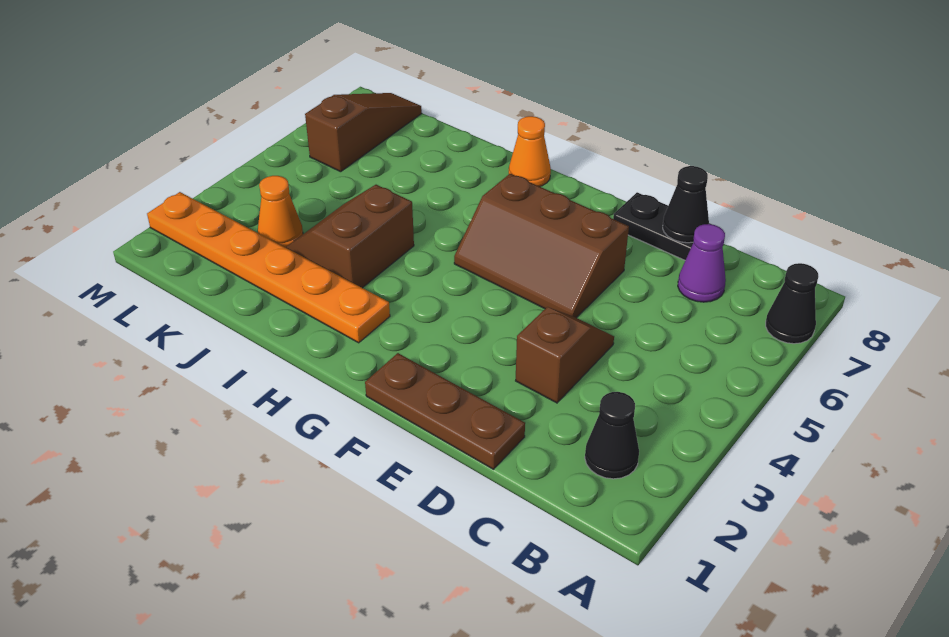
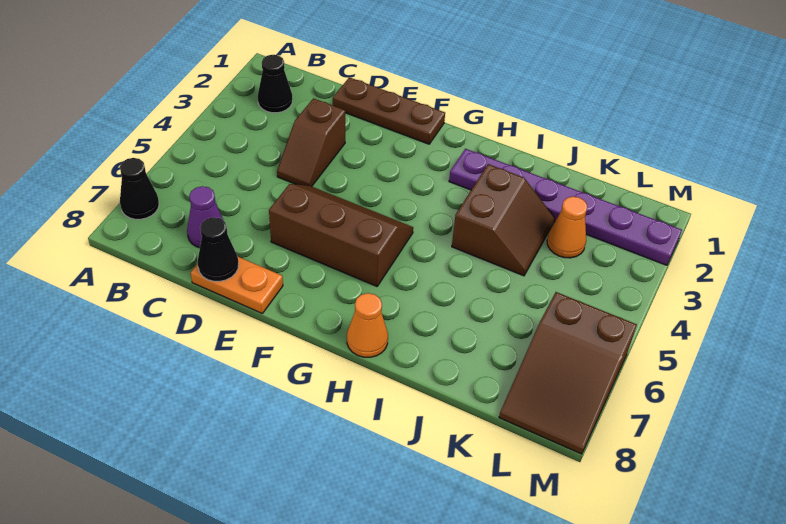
black 1x2 plate [613,192,710,260] -> orange 1x2 plate [191,256,283,313]
orange 1x6 plate [147,192,390,343] -> purple 1x6 plate [449,149,682,265]
brown 1x3 slope [305,93,422,172] -> brown 2x3 slope [499,292,637,454]

